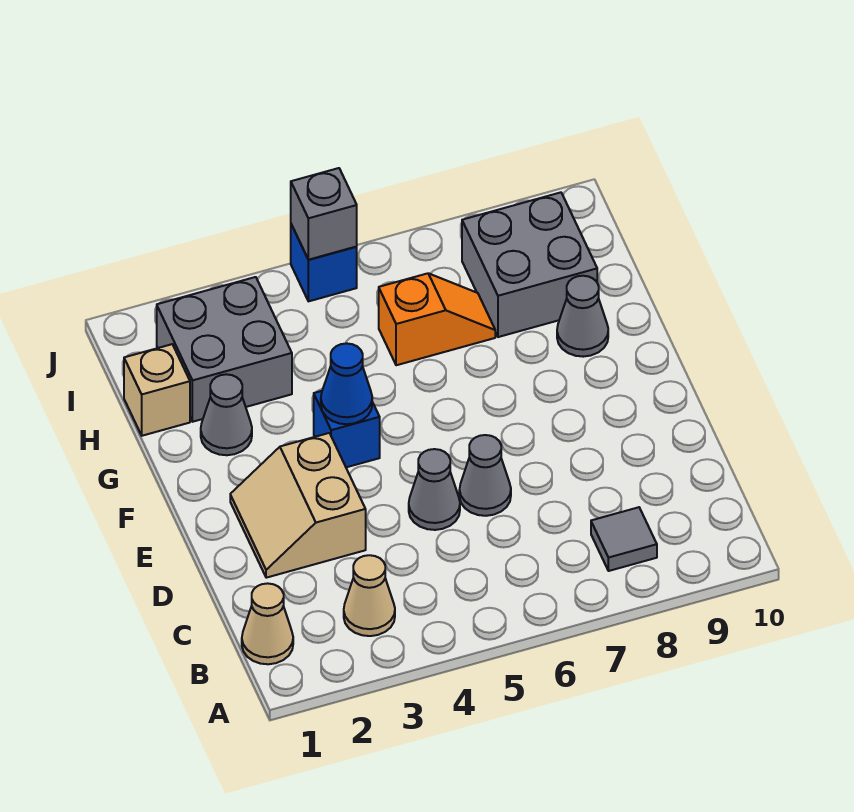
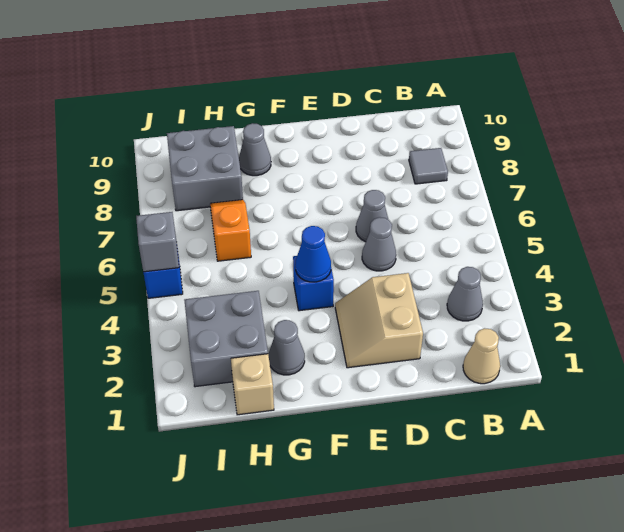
tan 1x1 cone [344,555,395,636] -> grey 1x1 cone [447,267,483,321]
tan 2x2 slope [230,433,366,578] -> tan 2x2 slope turned to [335,273,423,368]

